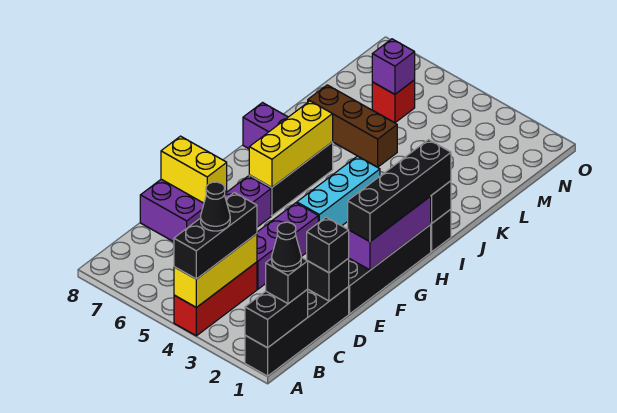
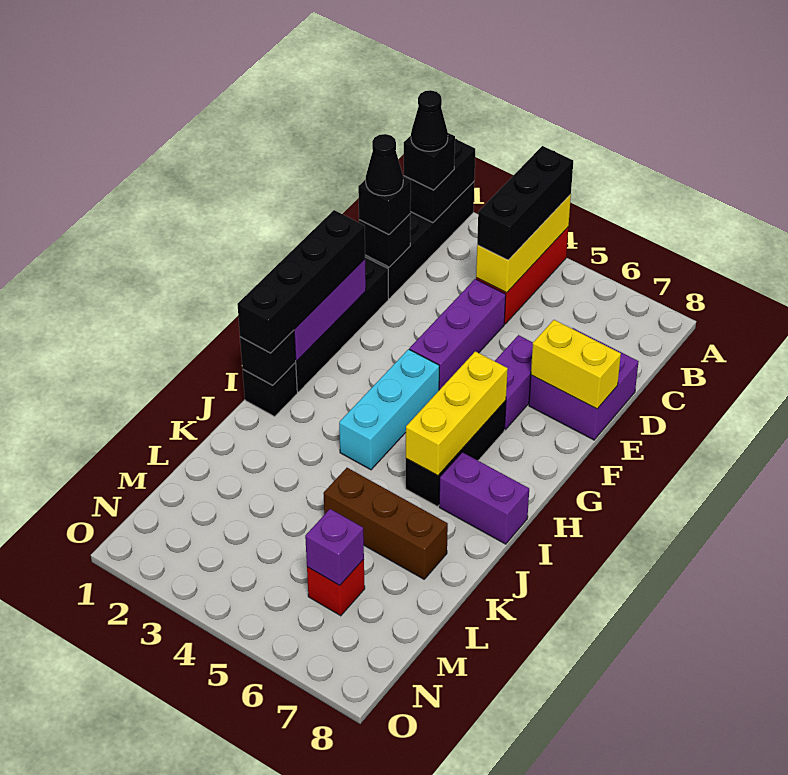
black 1x1 cone [201,182,230,231] -> black 1x1 cone moved to [366,134,403,196]

